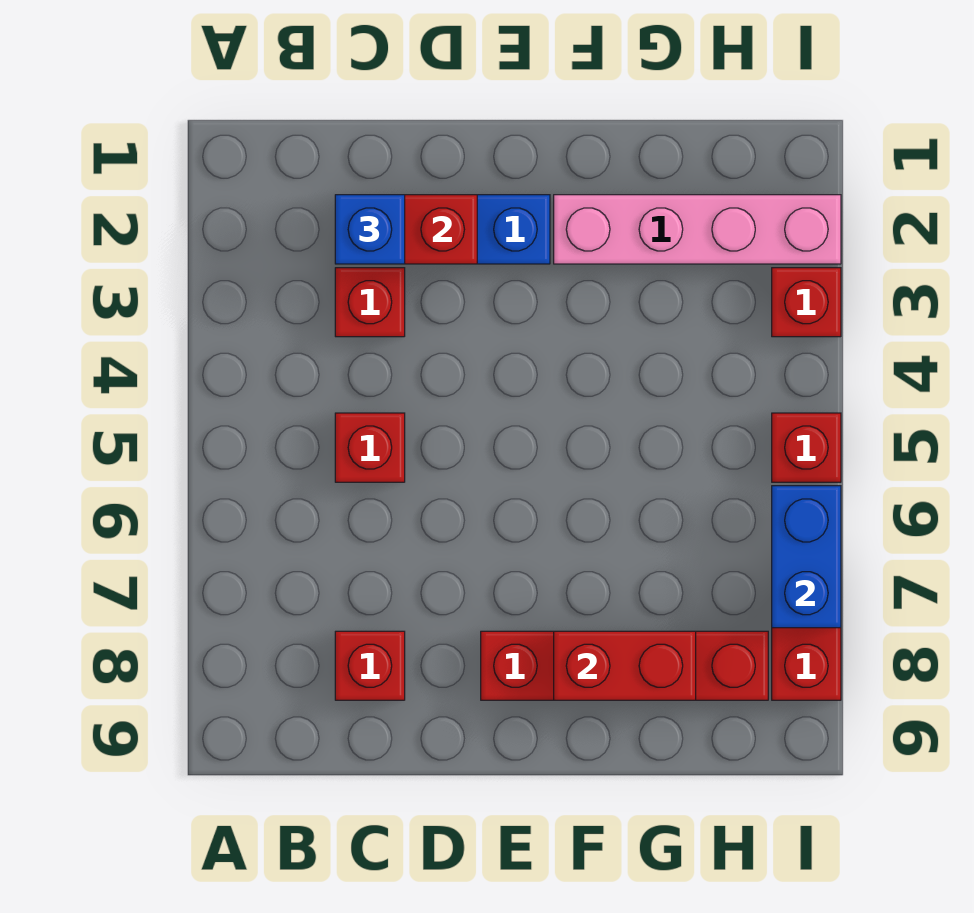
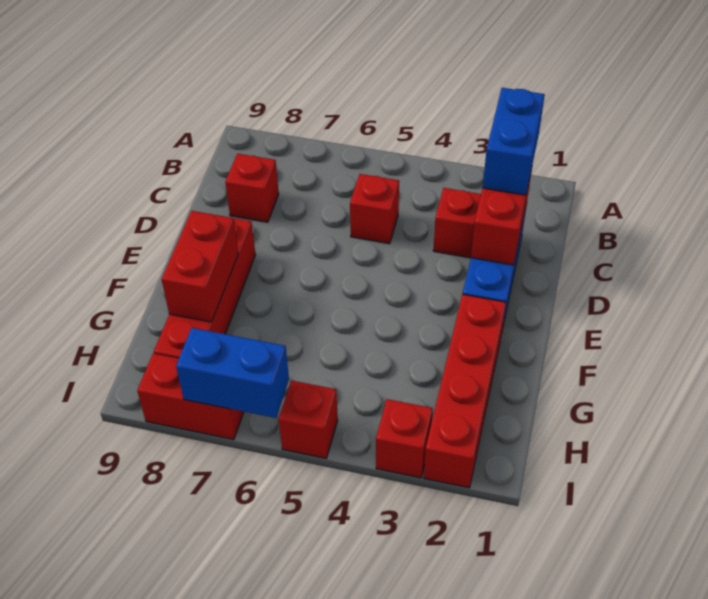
blue 1x1 brick [335,195,405,264] -> blue 1x2 brick [483,88,545,195]
pink 1x4 brick [554,195,841,264] -> red 1x4 brick [424,294,506,488]

